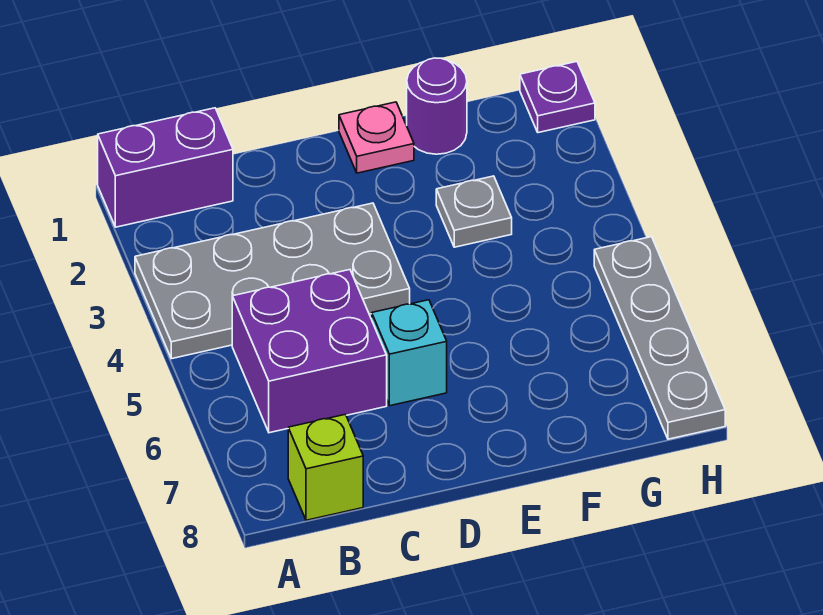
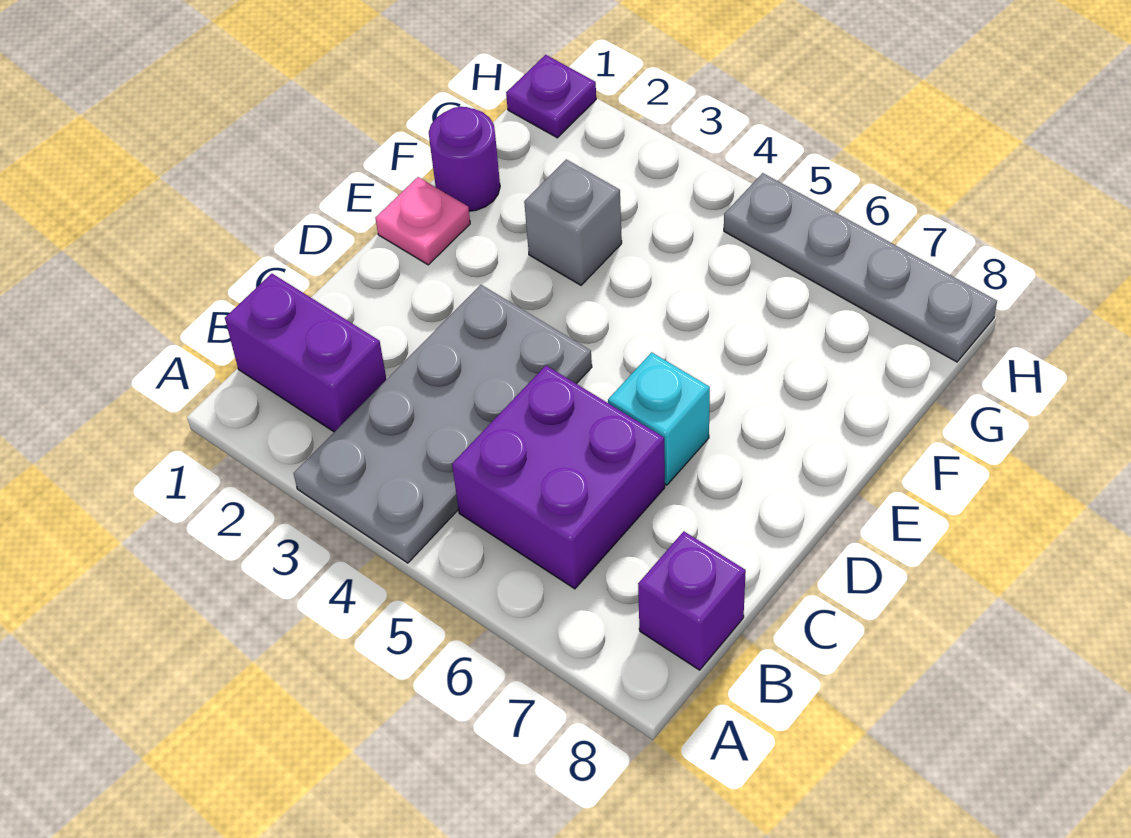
purple 1x2 brick [98,108,233,227] -> purple 1x2 brick turned to [225,274,386,432]
lime 1x1 brick [288,414,363,520] -> purple 1x1 brick [638,531,746,670]
grey 1x1 plate [436,176,512,247] -> grey 1x1 brick [524,159,622,285]

